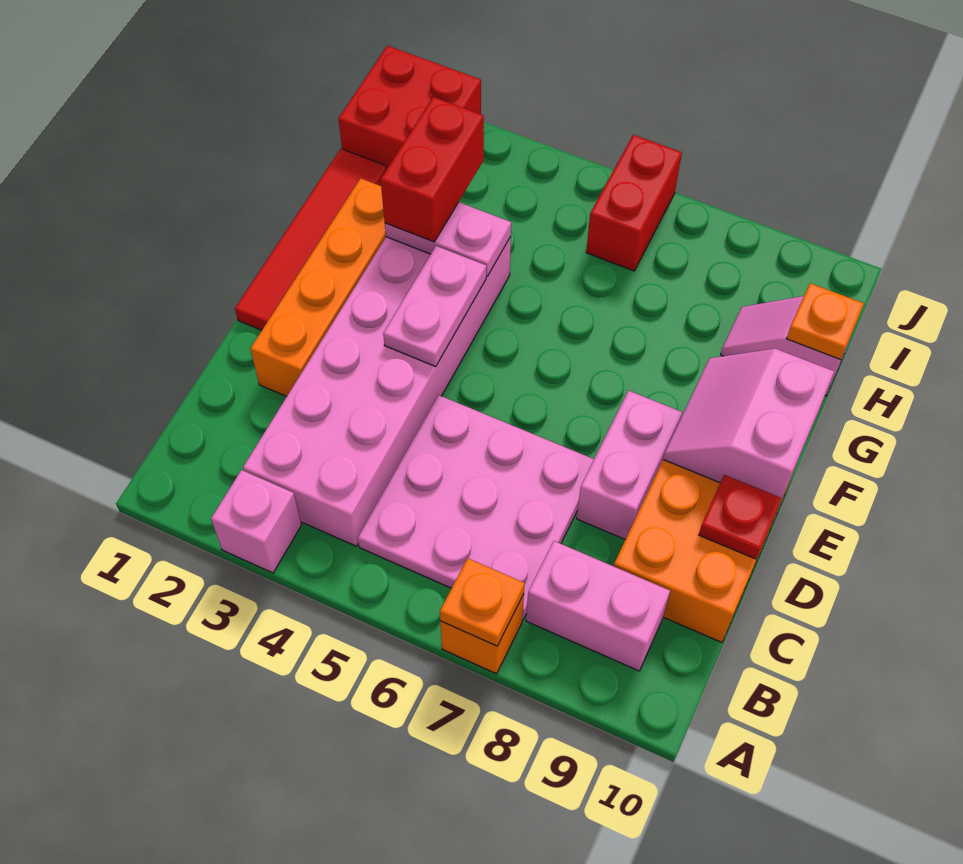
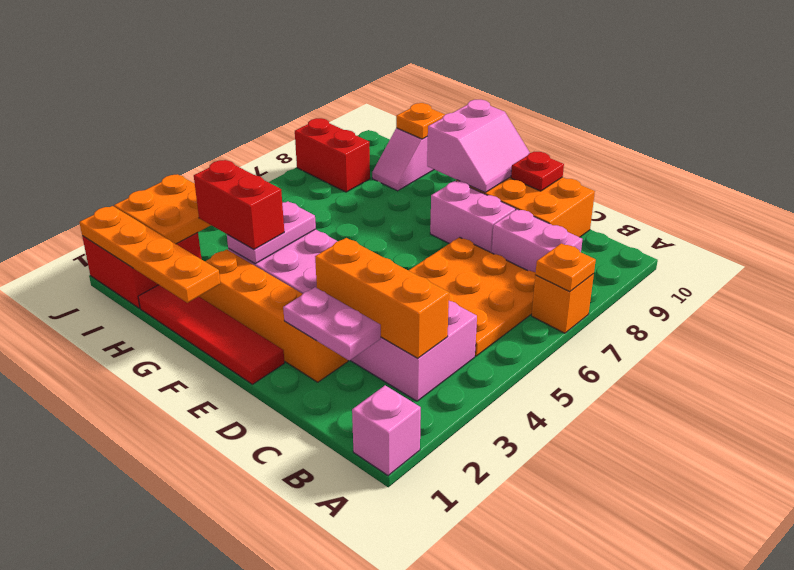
pink 1x1 brick [211,470,301,573] -> pink 1x1 brick moved to [352,385,421,476]
none -> orange 1x3 brick [315,238,449,358]
pink 3x3 plate [358,395,594,620] -> orange 3x3 plate [408,237,536,356]
pink 1x2 brick [526,541,670,671] -> pink 1x2 brick turned to [492,209,582,273]
pink 1x2 plate [383,246,486,366] -> pink 1x2 plate moved to [283,287,381,360]
pink 2x2 slope [663,349,834,498] -> pink 2x2 slope turned to [427,100,530,192]
none -> orange 1x4 plate [79,206,220,303]
none -> orange 2x2 plate [114,174,211,244]
red 1x2 brick [586,135,682,271] -> red 1x2 brick moved to [295,118,370,192]

